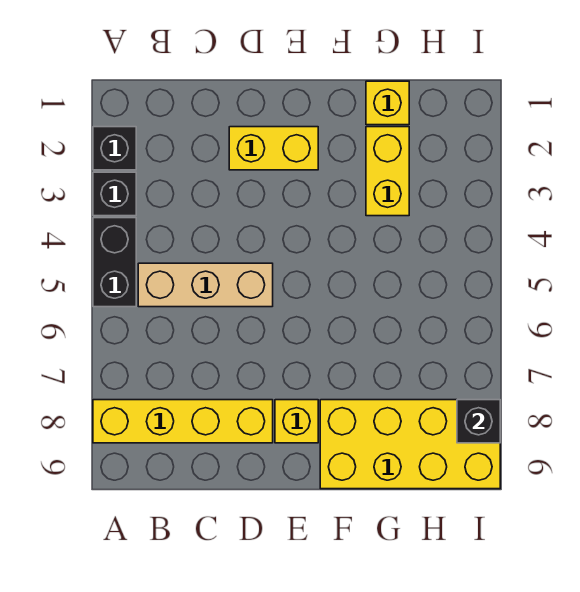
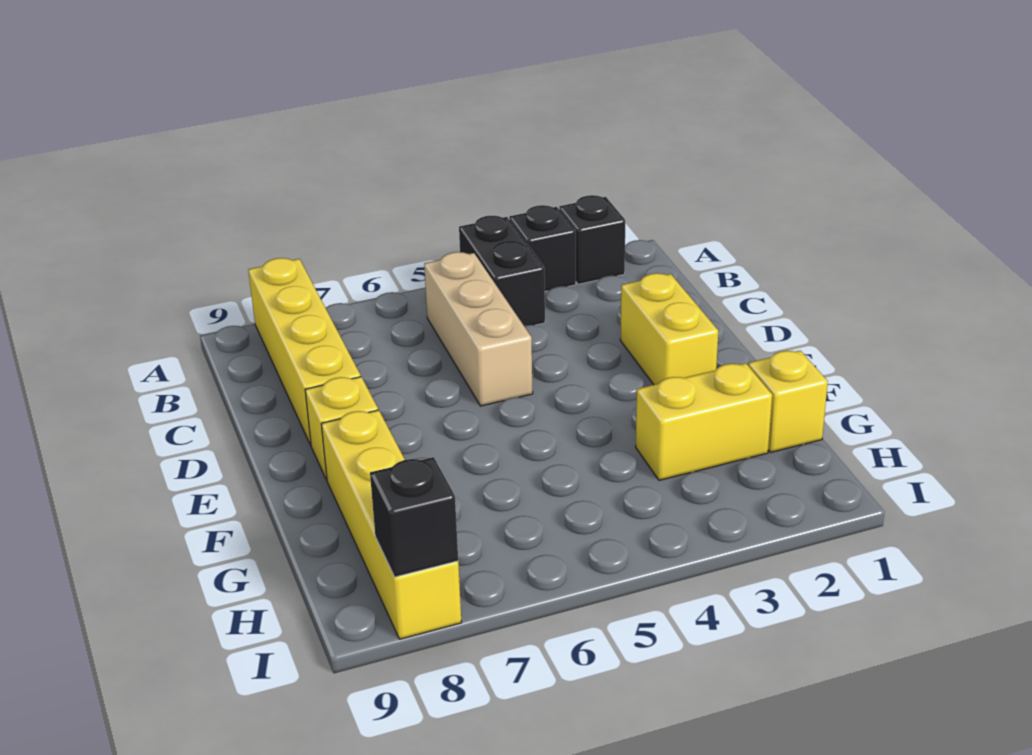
black 1x2 brick [93,218,136,307] -> black 1x2 brick turned to [459,216,545,326]
yellow 2x4 brick [320,400,500,489] -> yellow 1x4 brick [321,410,461,639]

